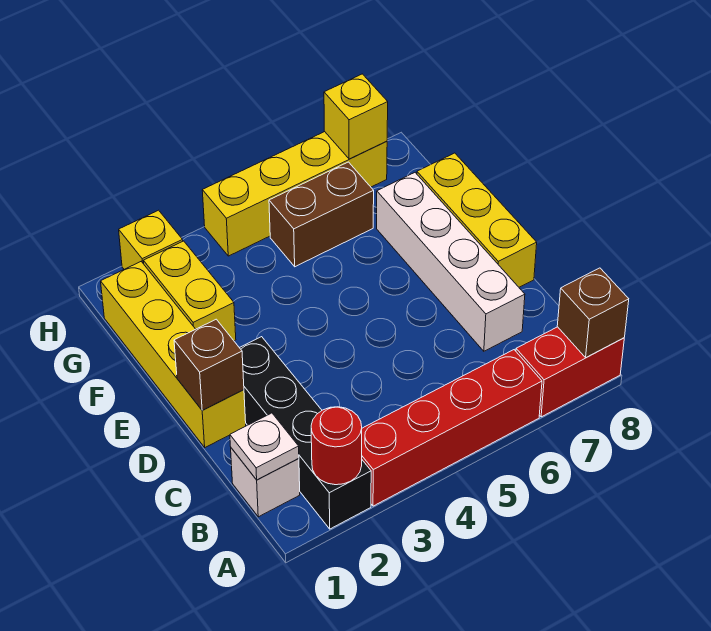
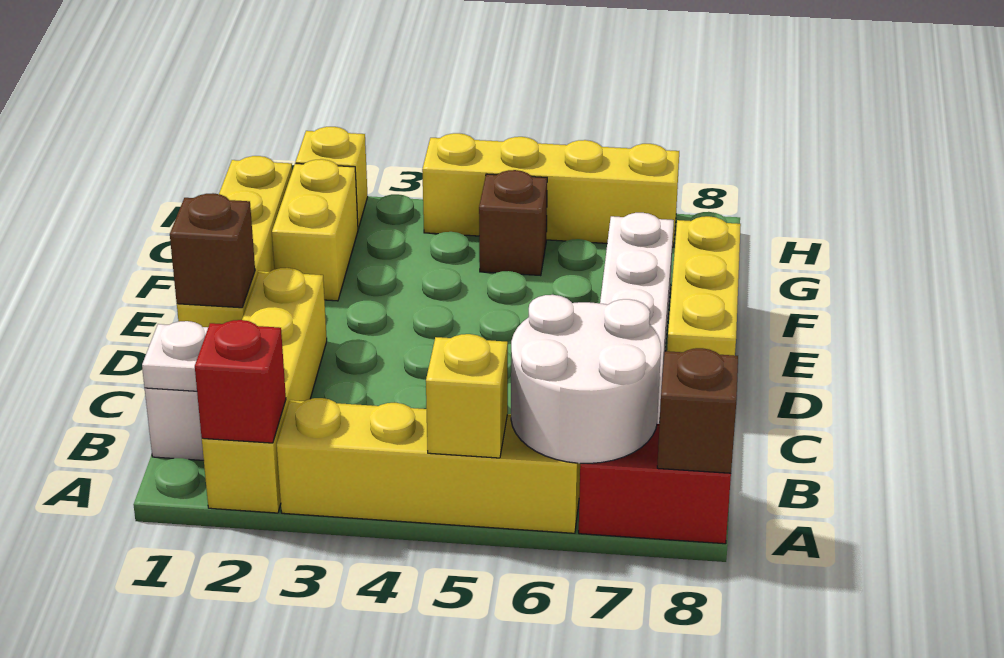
black 1x4 brick [240,337,371,529] -> yellow 1x4 brick [202,268,327,513]
red 1x1 round brick [311,407,362,485] -> red 1x1 brick [195,320,286,443]
red 1x4 brick [362,350,542,506] -> yellow 1x4 brick [277,398,580,533]
none -> white 2x2 round brick [511,295,661,463]
brown 1x2 brick [269,162,374,267] -> brown 1x1 brick [479,170,547,276]
yellow 1x1 brick [324,74,388,159] -> yellow 1x1 brick moved to [426,334,508,458]

